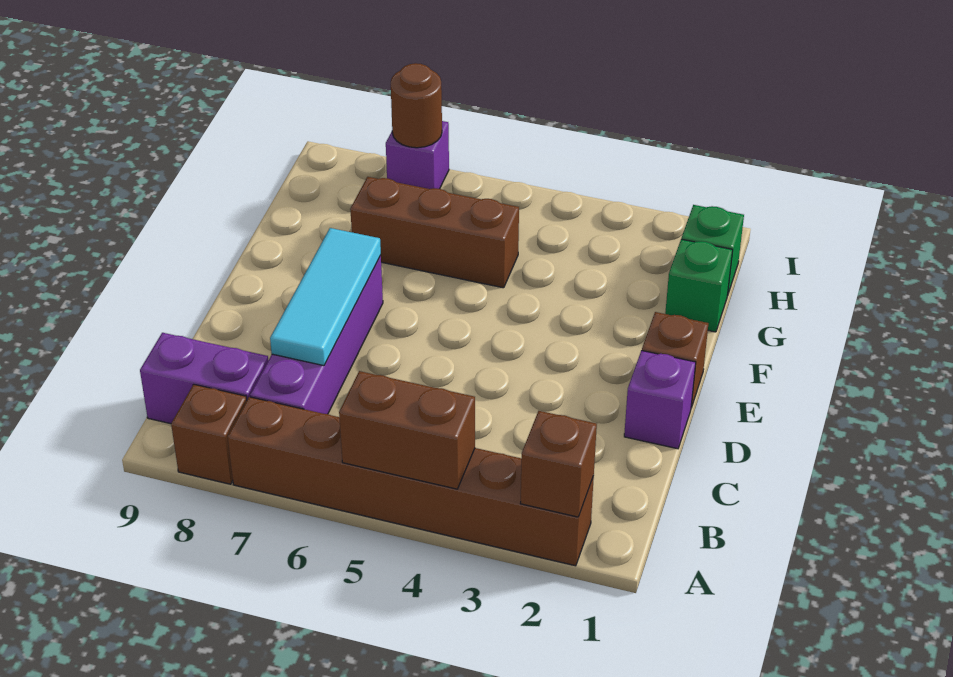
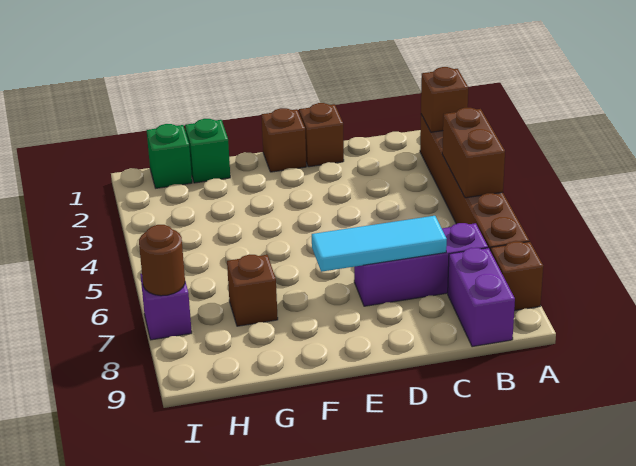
purple 1x4 brick [250,255,383,414] -> purple 1x3 brick [354,223,488,306]
purple 1x1 brick [624,350,696,449] -> brown 1x1 brick [299,103,344,167]
brown 1x3 brick [350,177,519,288] -> brown 1x1 brick [227,255,278,326]

